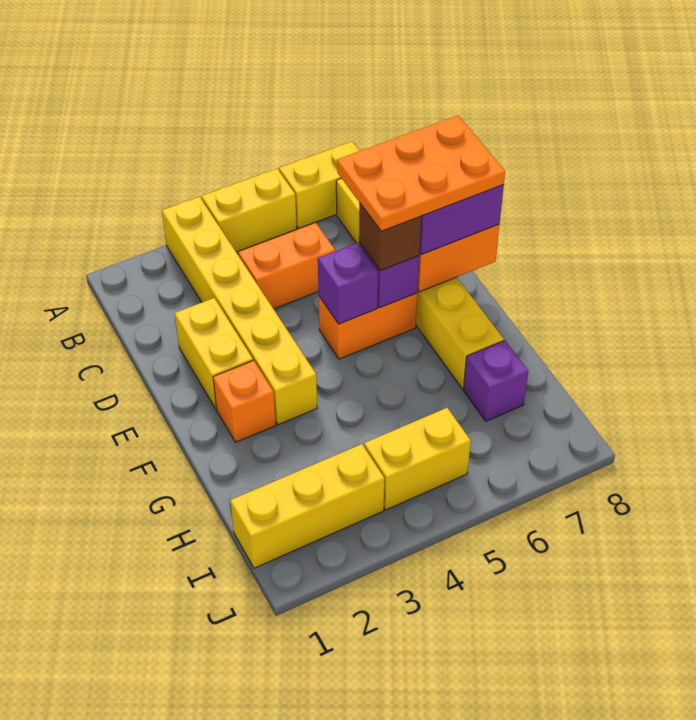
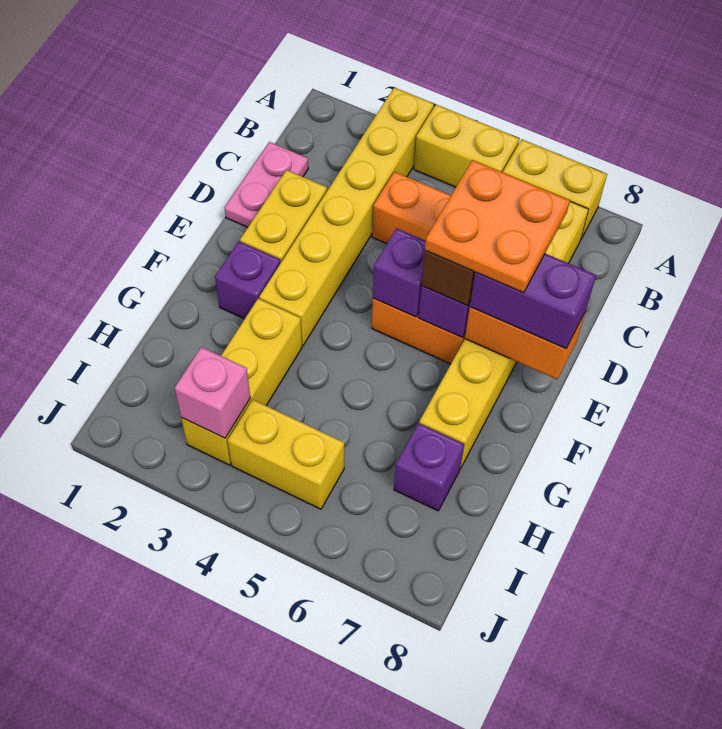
none -> pink 1x2 plate [224,142,308,227]
orange 2x3 plate [337,116,505,231] -> orange 2x2 plate [425,160,570,293]
orange 1x1 brick [213,361,276,442] -> purple 1x1 brick [215,241,281,319]
yellow 1x3 brick [230,444,385,568] -> yellow 1x3 brick turned to [181,299,302,465]
none -> pink 1x1 brick [175,347,250,438]

